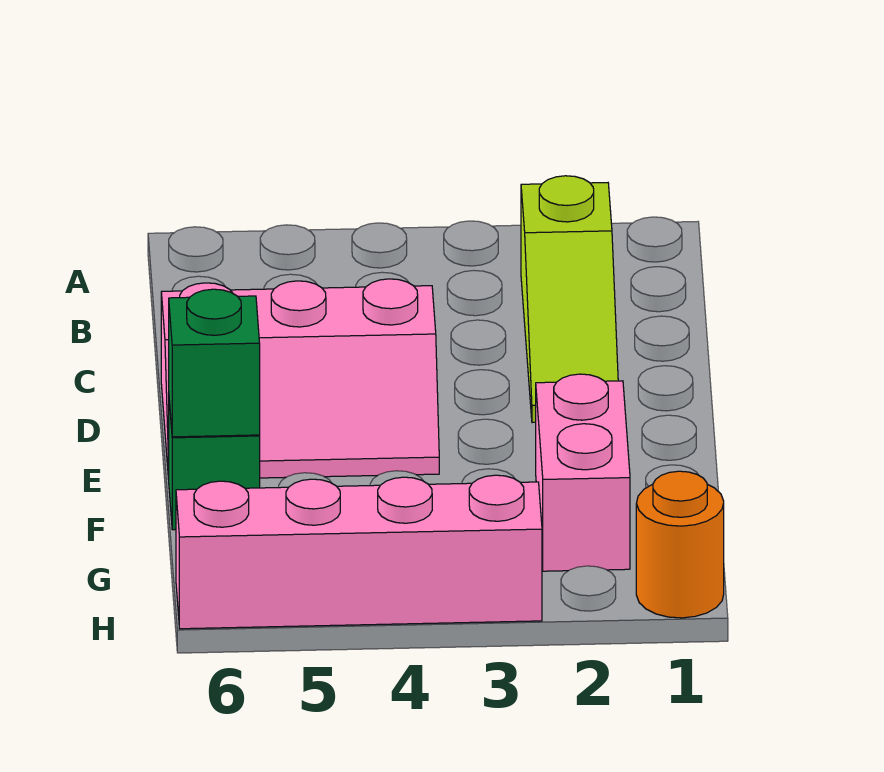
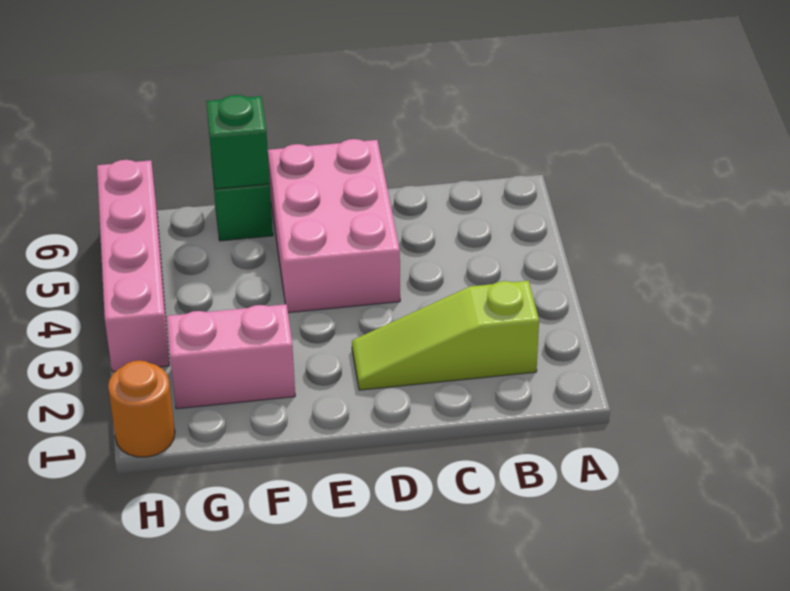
pink 2x3 slope [161,279,439,479] -> pink 2x3 brick [268,139,400,313]

